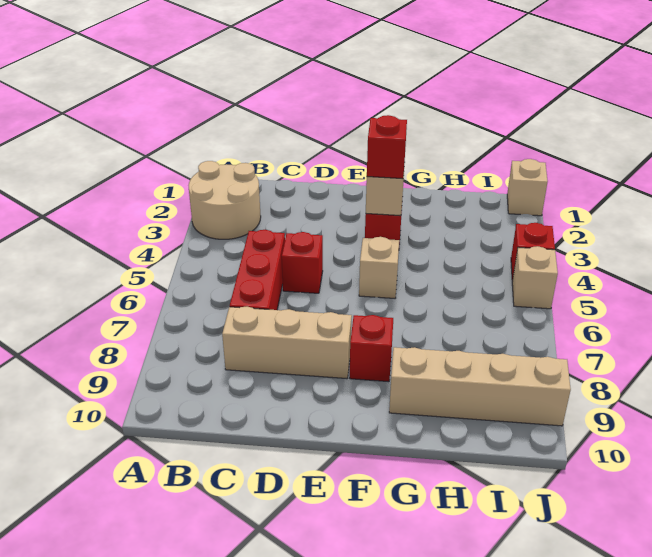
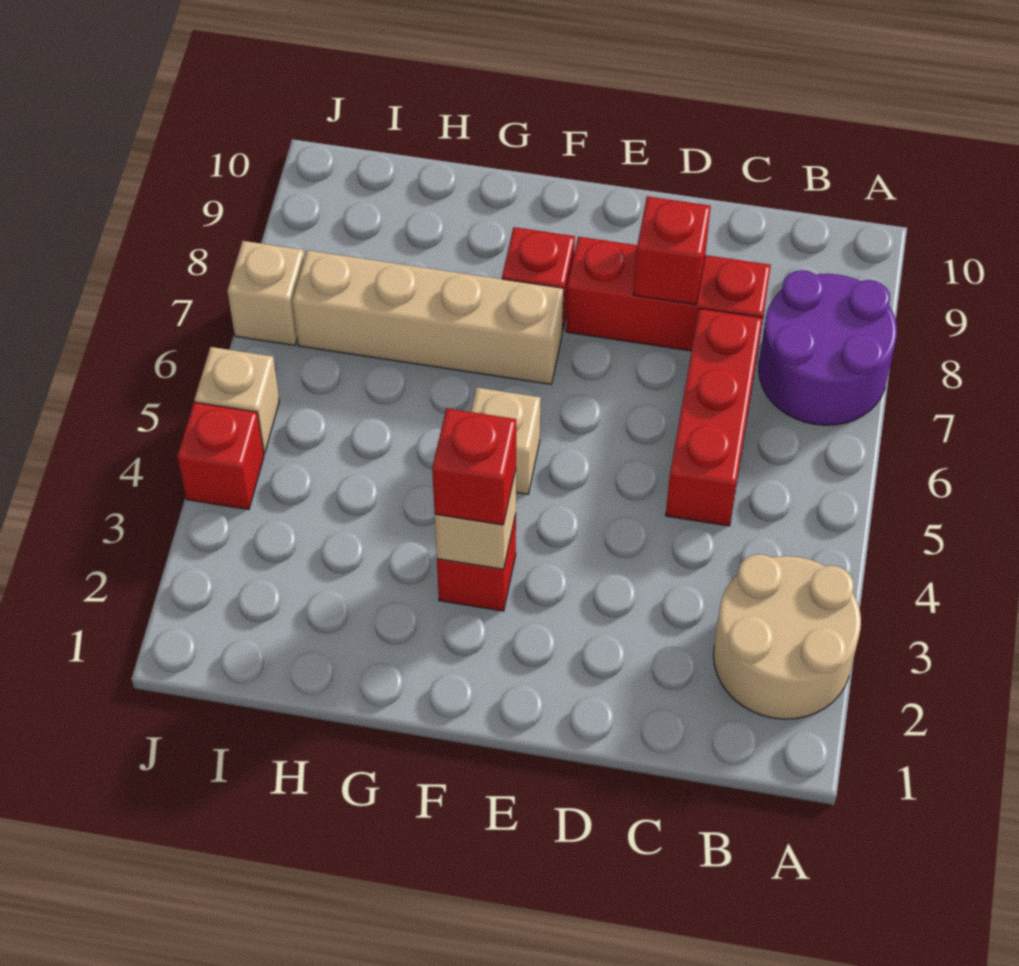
none -> purple 2x2 round brick [759,270,897,425]
tan 1x3 brick [222,307,352,379] -> red 1x3 brick [566,237,771,351]
red 1x1 brick [282,232,323,293] -> red 1x1 brick moved to [633,196,711,305]
tan 1x4 brick [389,347,571,426] -> tan 1x4 brick moved to [292,250,564,384]
tan 1x1 brick [507,159,548,216] -> tan 1x1 brick moved to [227,241,304,345]

